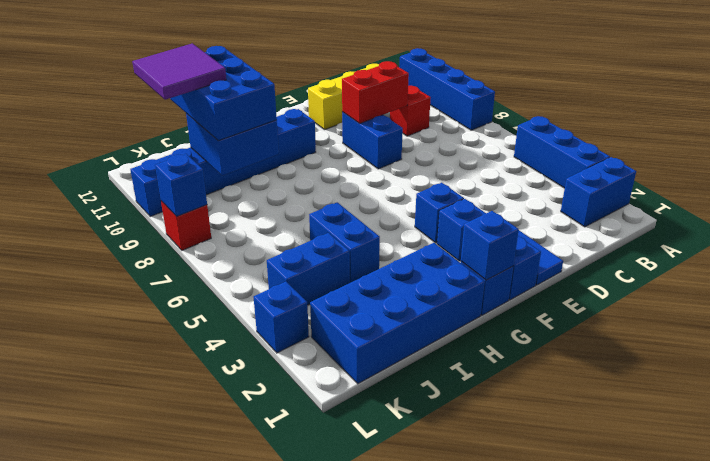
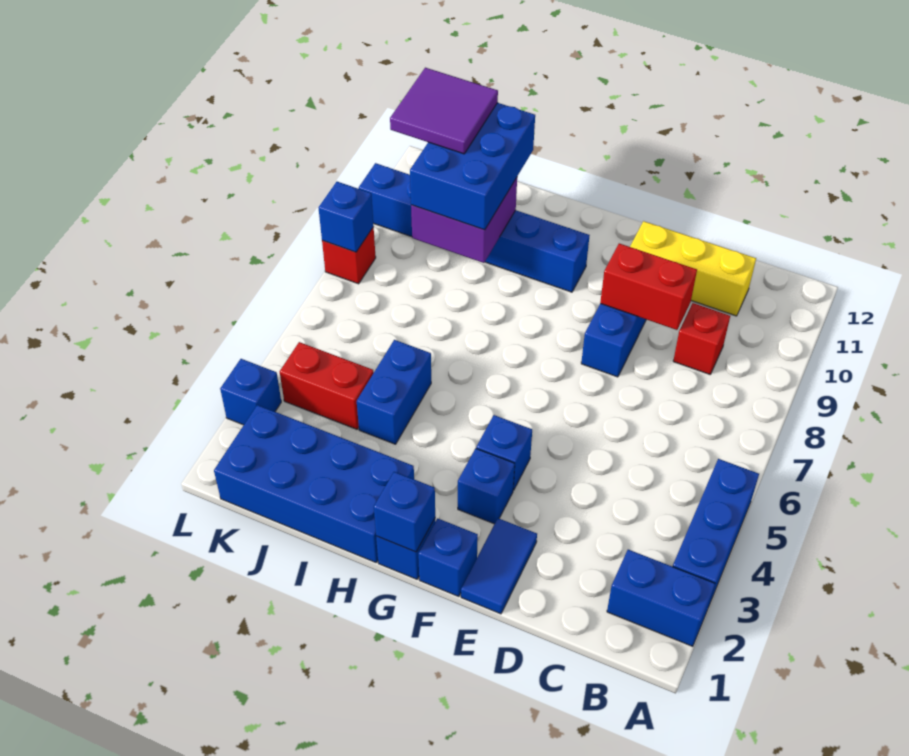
blue 1x4 brick [399,48,495,130] -> none
blue 2x2 brick [186,113,279,176] -> purple 2x2 brick [411,178,517,263]
blue 1x2 brick [267,233,350,305] -> red 1x2 brick [280,342,374,429]

